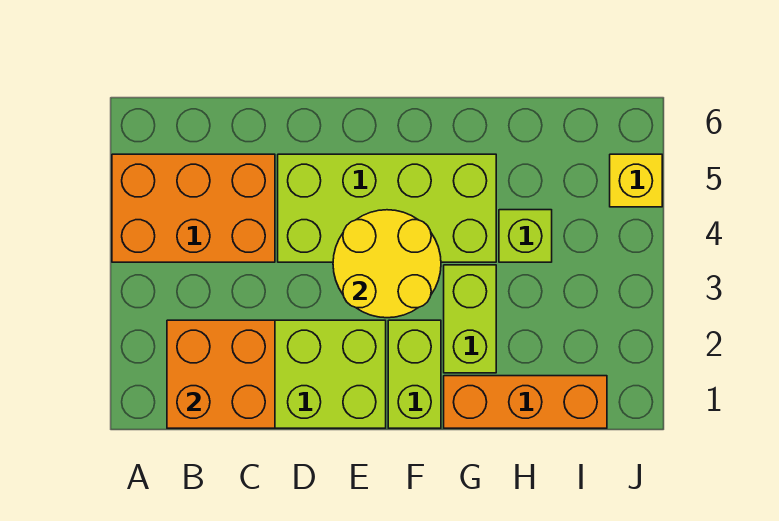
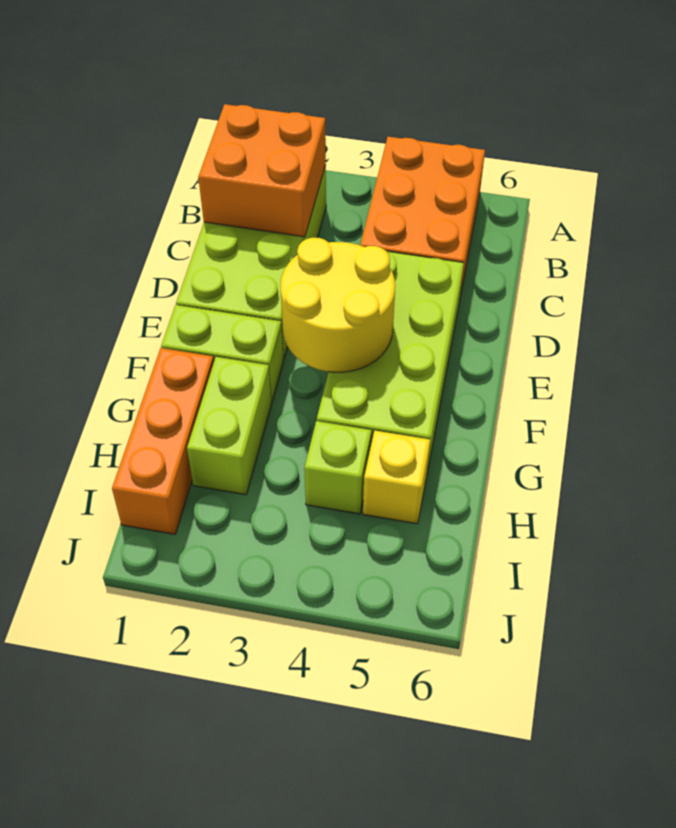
lime 1x2 brick [444,265,496,373] -> lime 1x2 brick turned to [187,357,272,495]
yellow 1x1 brick [610,154,662,207] -> yellow 1x1 brick moved to [363,431,430,524]

